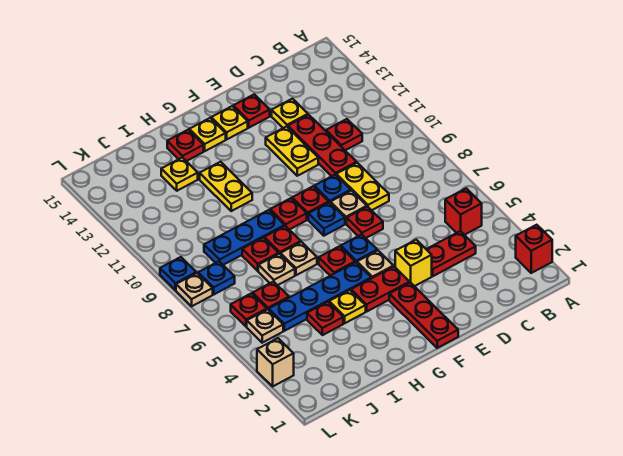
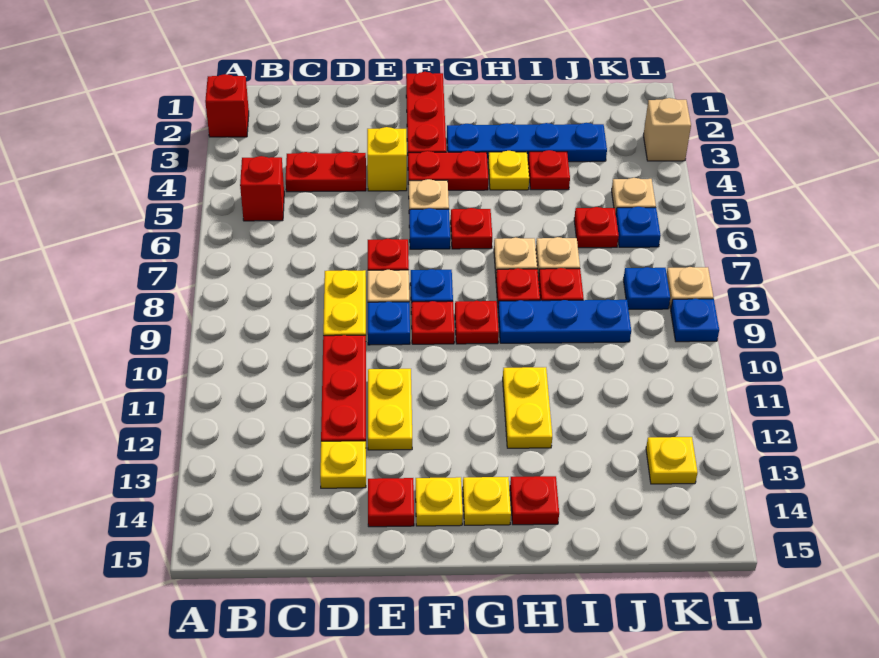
red 1x1 plate [326,119,362,150] -> none
blue 1x4 plate [269,262,371,331] -> blue 1x4 plate moved to [447,123,607,162]
yellow 1x1 plate [161,157,198,191] -> yellow 1x1 plate moved to [646,437,698,484]
red 1x1 plate [231,293,267,327] -> blue 1x1 plate [616,207,661,247]

